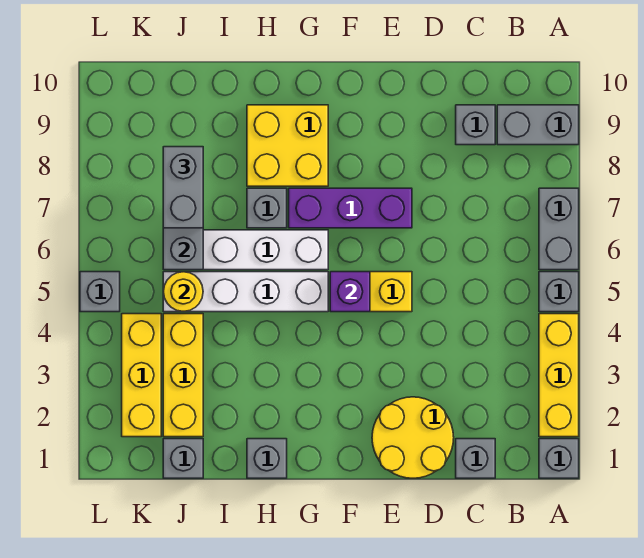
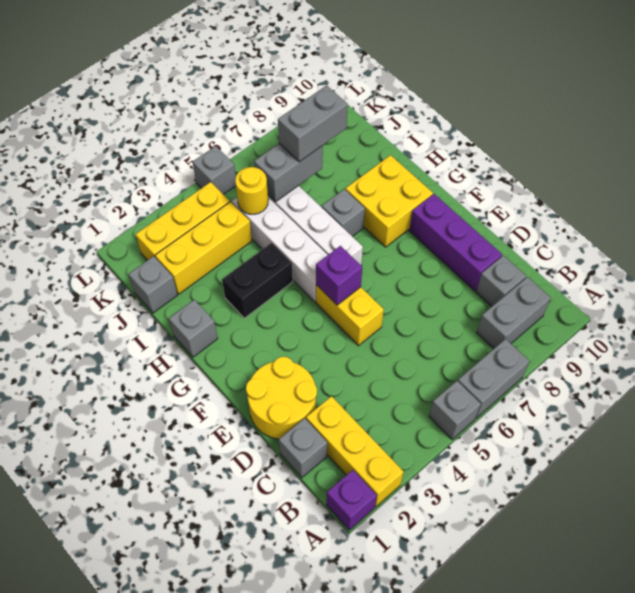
grey 1x1 brick [539,439,579,478] -> purple 1x1 brick [326,470,377,530]
yellow 1x3 brick [539,314,579,437] -> yellow 1x3 brick turned to [306,396,404,507]
grey 1x2 brick [497,105,579,145] -> grey 1x2 brick turned to [477,277,551,349]
purple 1x3 brick [289,188,412,228] -> purple 1x3 brick moved to [409,194,502,291]
none -> black 1x2 brick [222,243,293,318]

